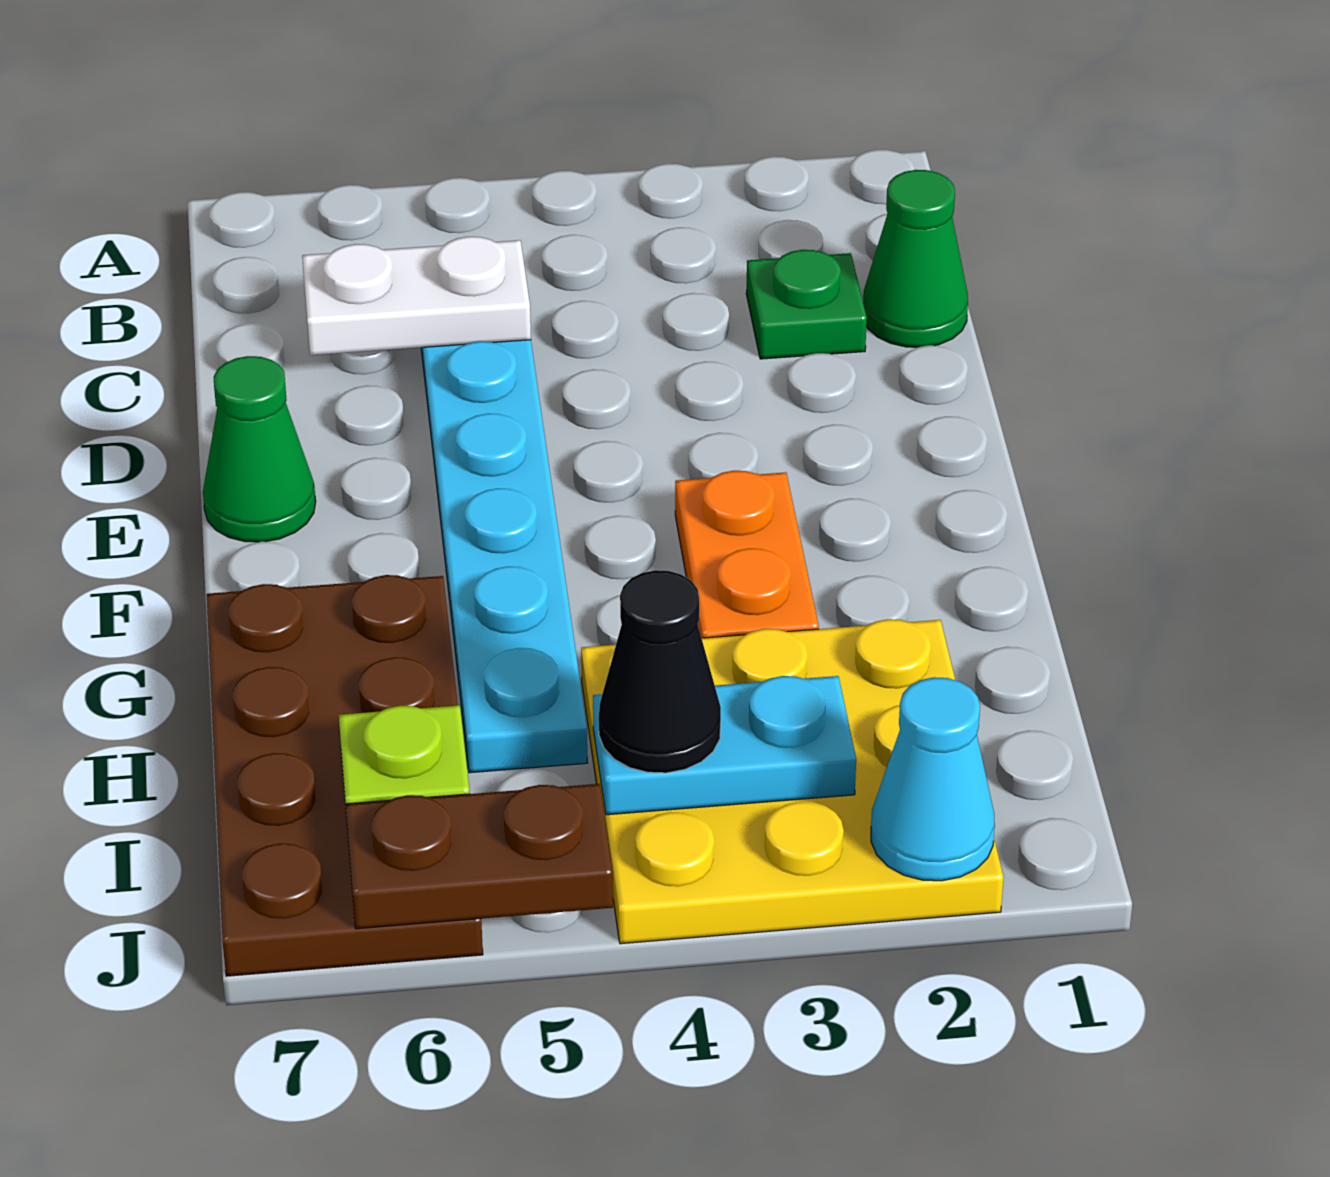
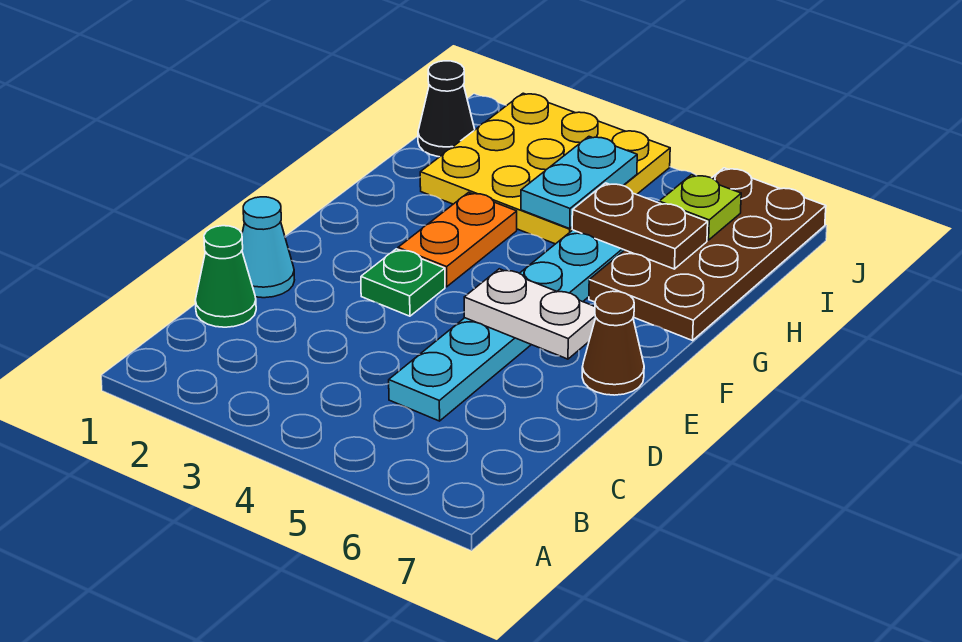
green 1x1 plate [746,250,867,359] -> green 1x1 plate moved to [361,249,445,316]
white 1x2 plate [302,237,531,355] -> white 1x2 plate moved to [464,269,596,359]
green 1x1 cone [203,356,316,542] -> brown 1x1 cone [582,291,644,395]
cyan 1x2 plate [593,676,856,815] -> cyan 1x2 plate turned to [521,137,637,229]
black 1x1 cone [599,570,721,773] -> black 1x1 cone moved to [418,61,475,157]
cyan 1x1 cone [871,677,995,881] -> cyan 1x1 cone moved to [242,197,294,298]
brown 1x2 plate [346,784,613,929] -> brown 1x2 plate moved to [572,183,708,269]

